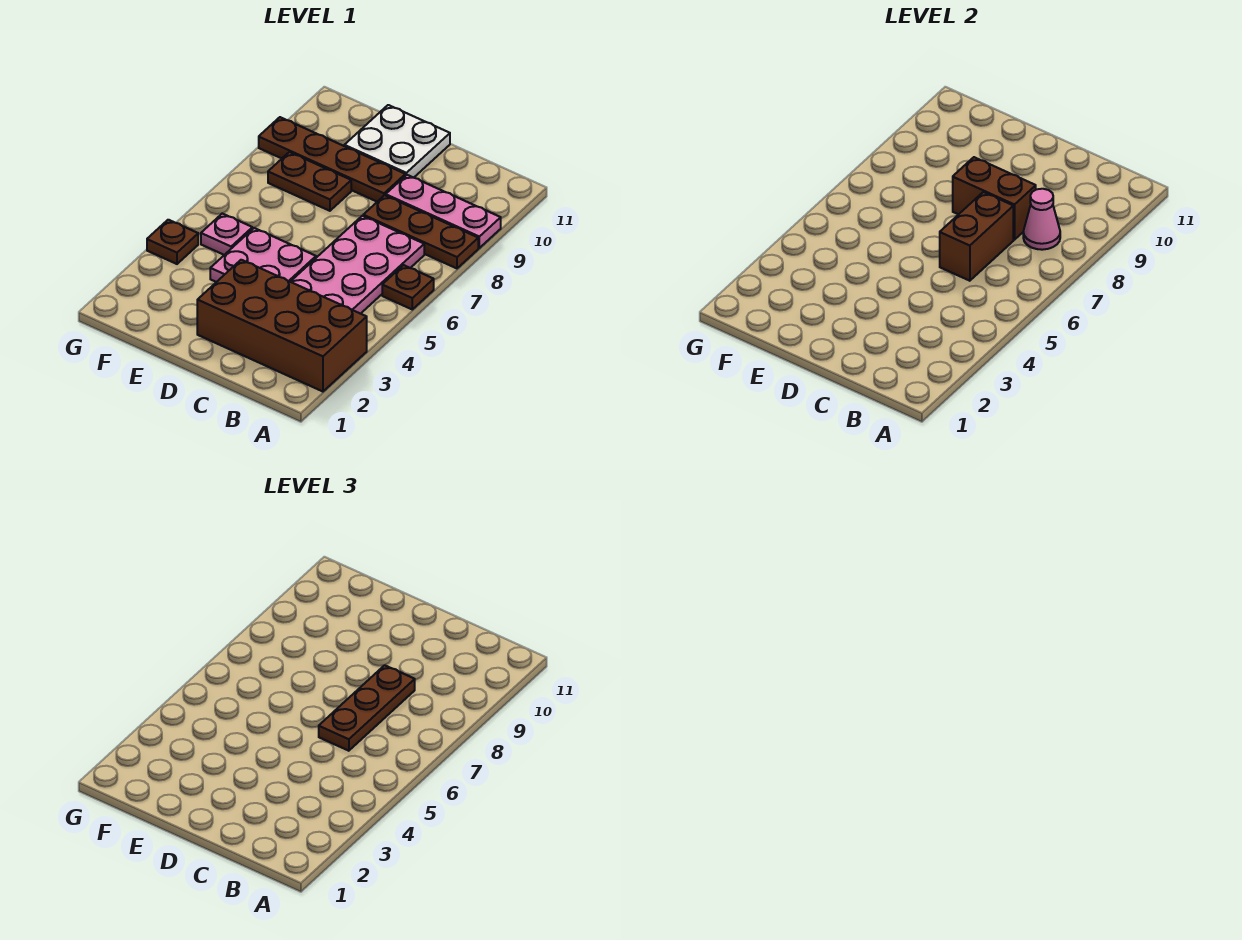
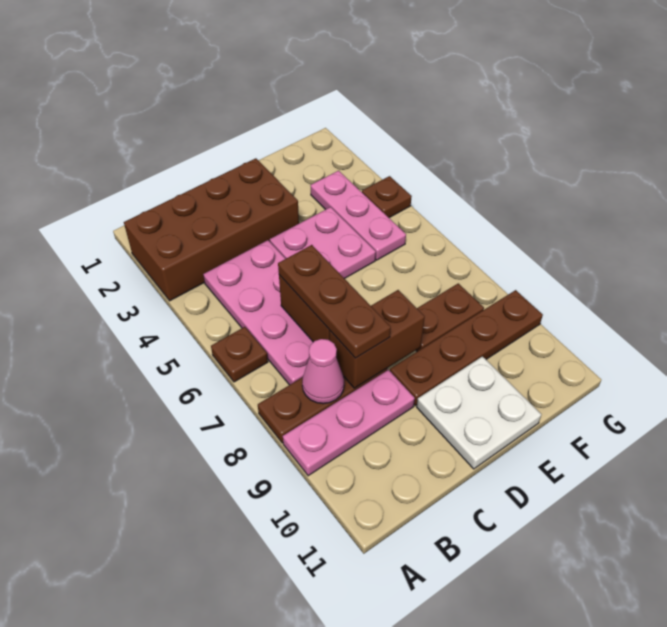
pink 1x1 plate [201,213,252,255] -> pink 1x3 plate [310,171,406,260]

